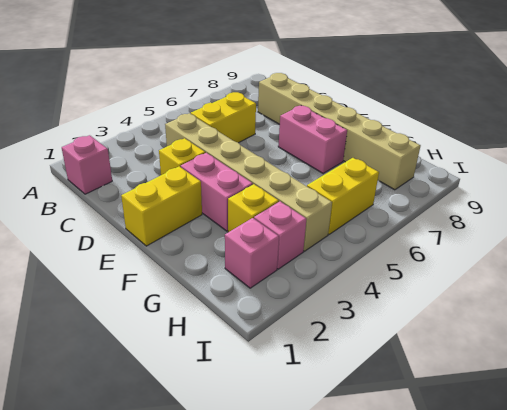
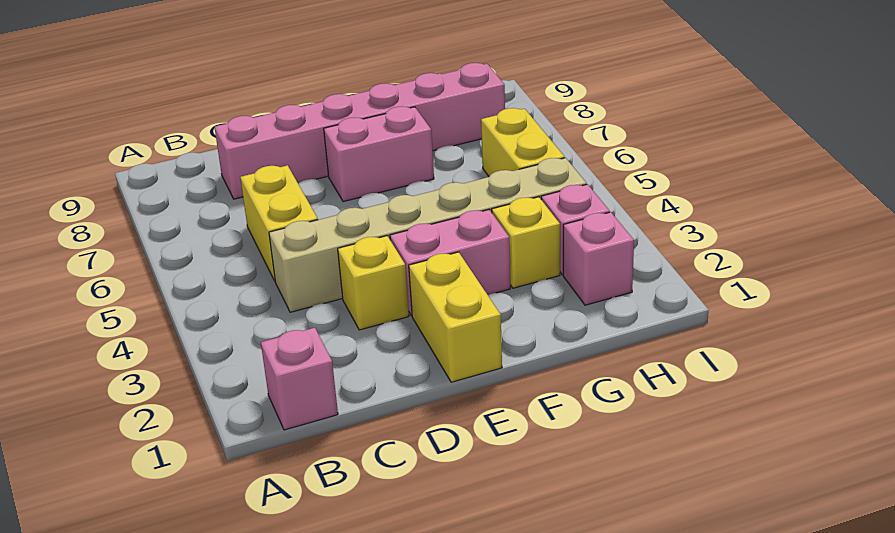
tan 1x6 brick [258,73,420,190] -> pink 1x6 brick [214,63,505,199]

